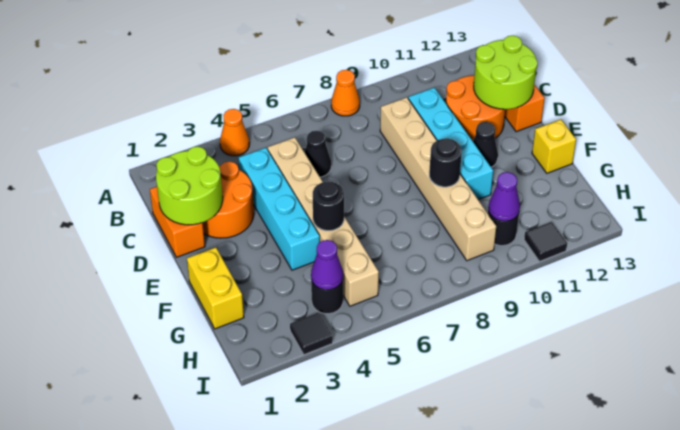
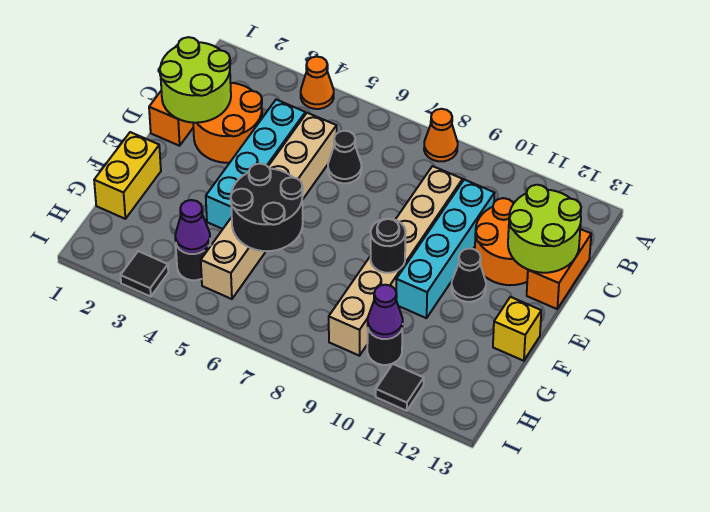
black 1x1 round brick [313,182,344,231] -> black 2x2 round brick [231,164,303,251]

